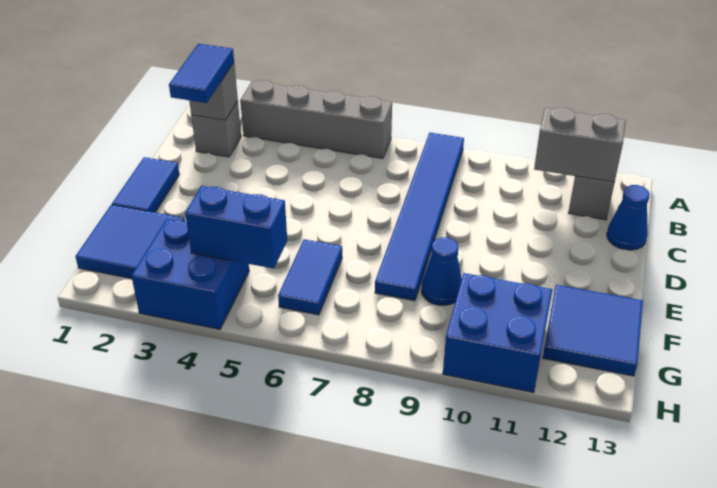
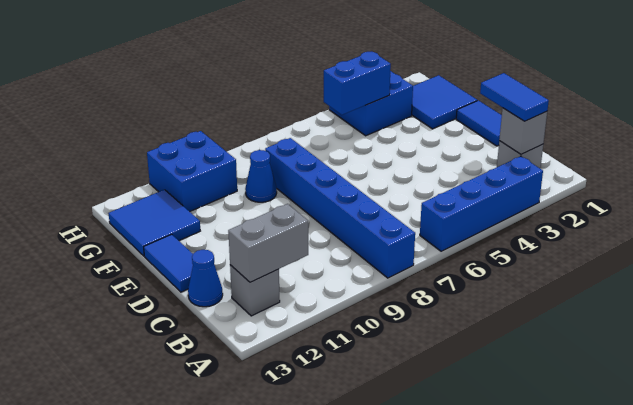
grey 1x4 brick [240,80,392,158] -> blue 1x4 brick [420,156,543,251]
blue 1x6 tile [375,133,464,301] -> blue 1x6 brick [265,138,415,278]
blue 1x2 tile [278,239,342,315] -> blue 1x2 tile moved to [144,234,193,292]

